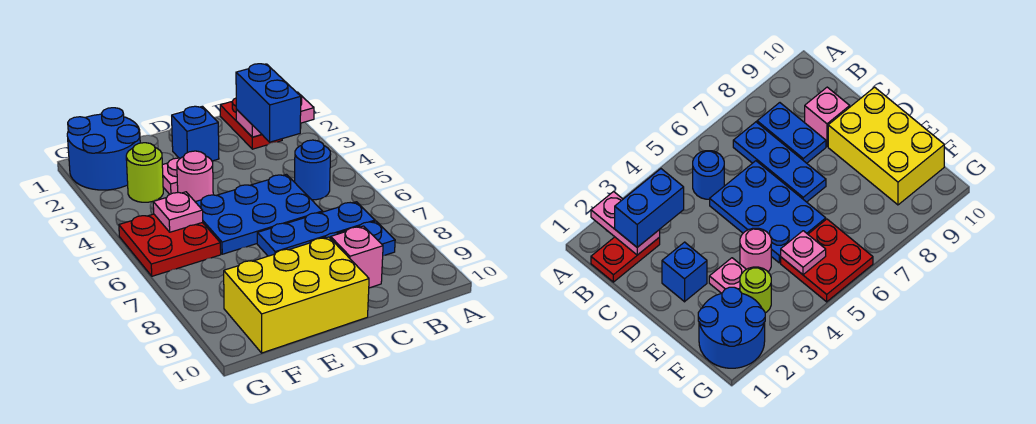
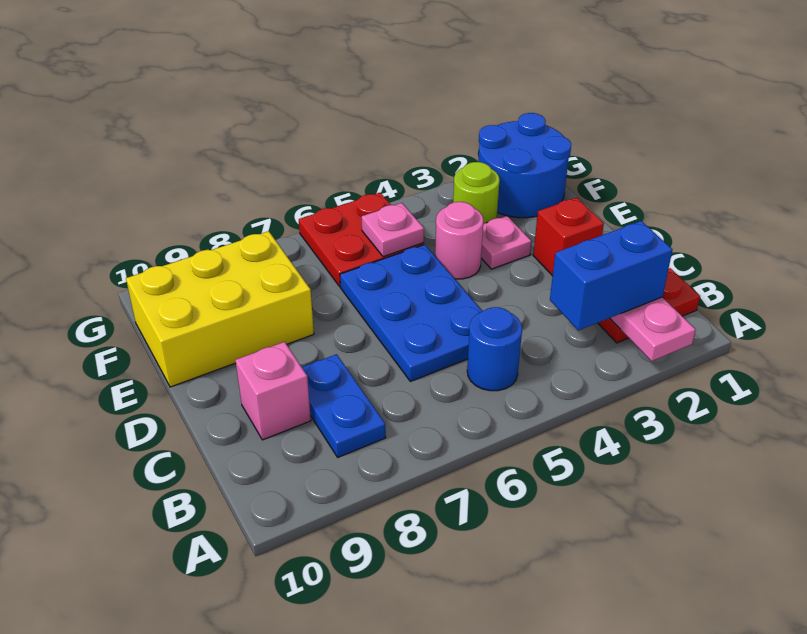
blue 1x3 plate [257,202,375,256] -> none
blue 1x1 brick [172,106,219,161] -> red 1x1 brick [533,197,604,276]
yellow 2x3 brick [224,237,369,353] -> yellow 2x3 brick turned to [126,231,314,387]

